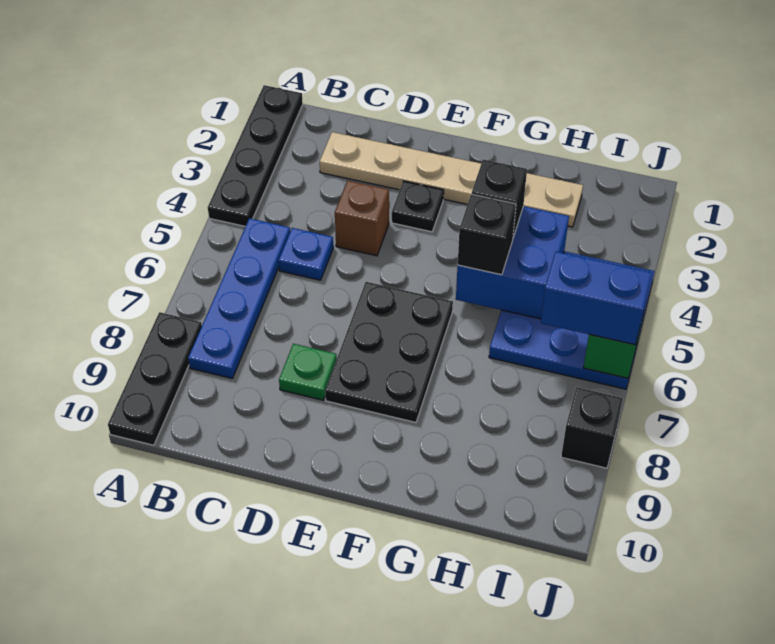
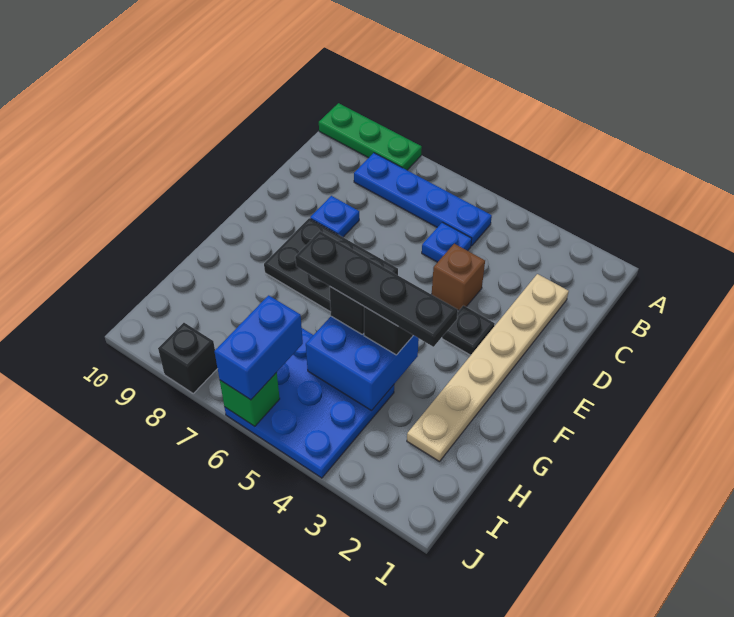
black 1x4 plate [208,85,303,226] -> black 1x4 plate moved to [295,231,458,347]
black 1x3 plate [108,312,202,445] -> green 1x3 plate [319,103,422,170]
green 1x1 plate [279,344,337,400] -> blue 1x1 plate [310,196,359,237]

